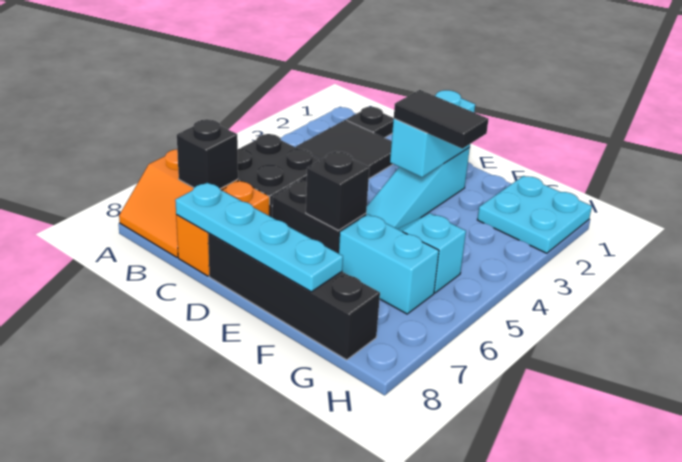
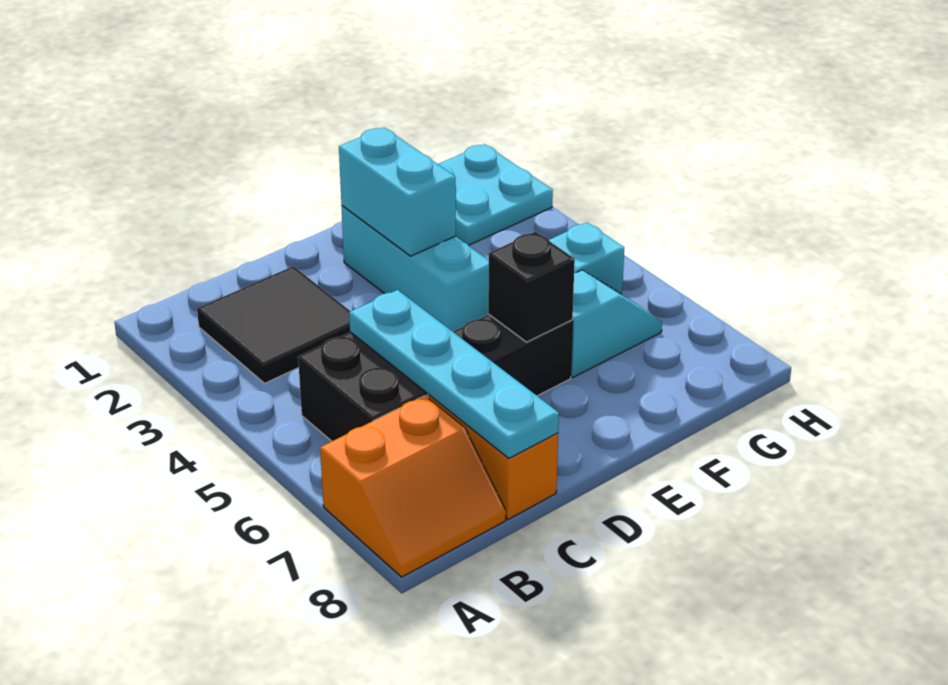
black 1x1 plate [346,107,394,138] -> none
black 1x1 brick [177,119,238,189] -> none
cyan 1x4 plate [175,183,343,292] -> cyan 1x4 plate turned to [349,290,559,458]
black 1x4 brick [208,233,380,360] -> none
cyan 1x3 slope [366,147,470,229] -> cyan 1x3 brick [341,206,489,331]
black 1x2 tile [394,90,488,149] -> none
cyan 1x2 brick [339,214,439,314] -> cyan 1x2 slope [571,270,662,377]

